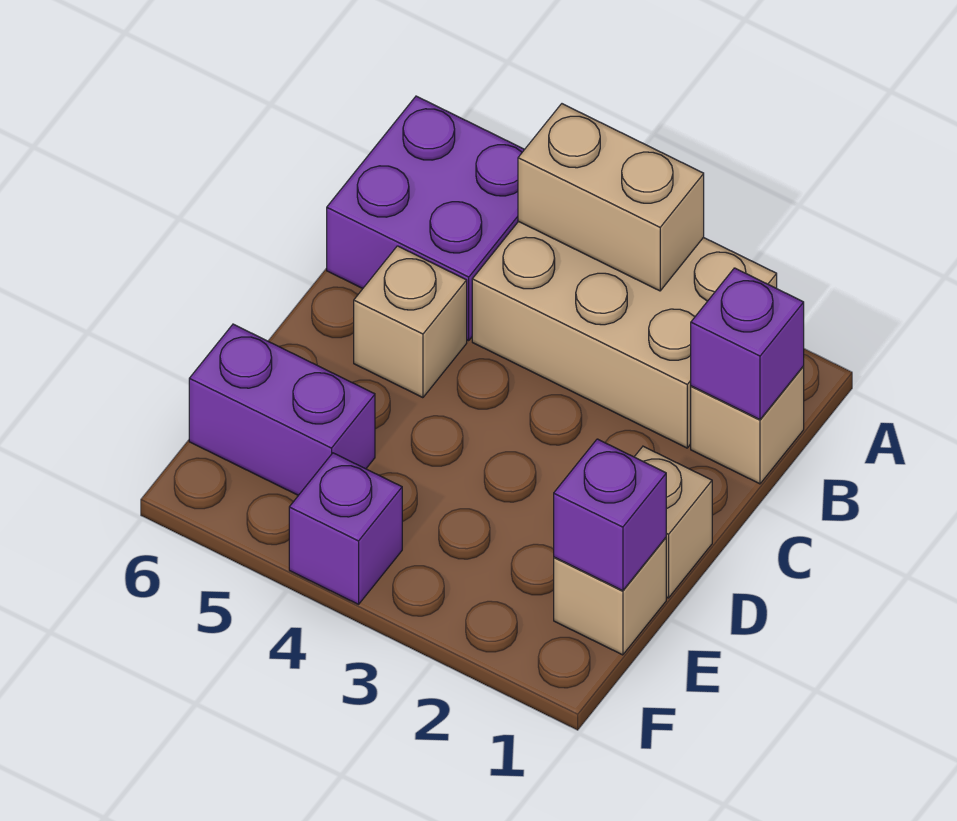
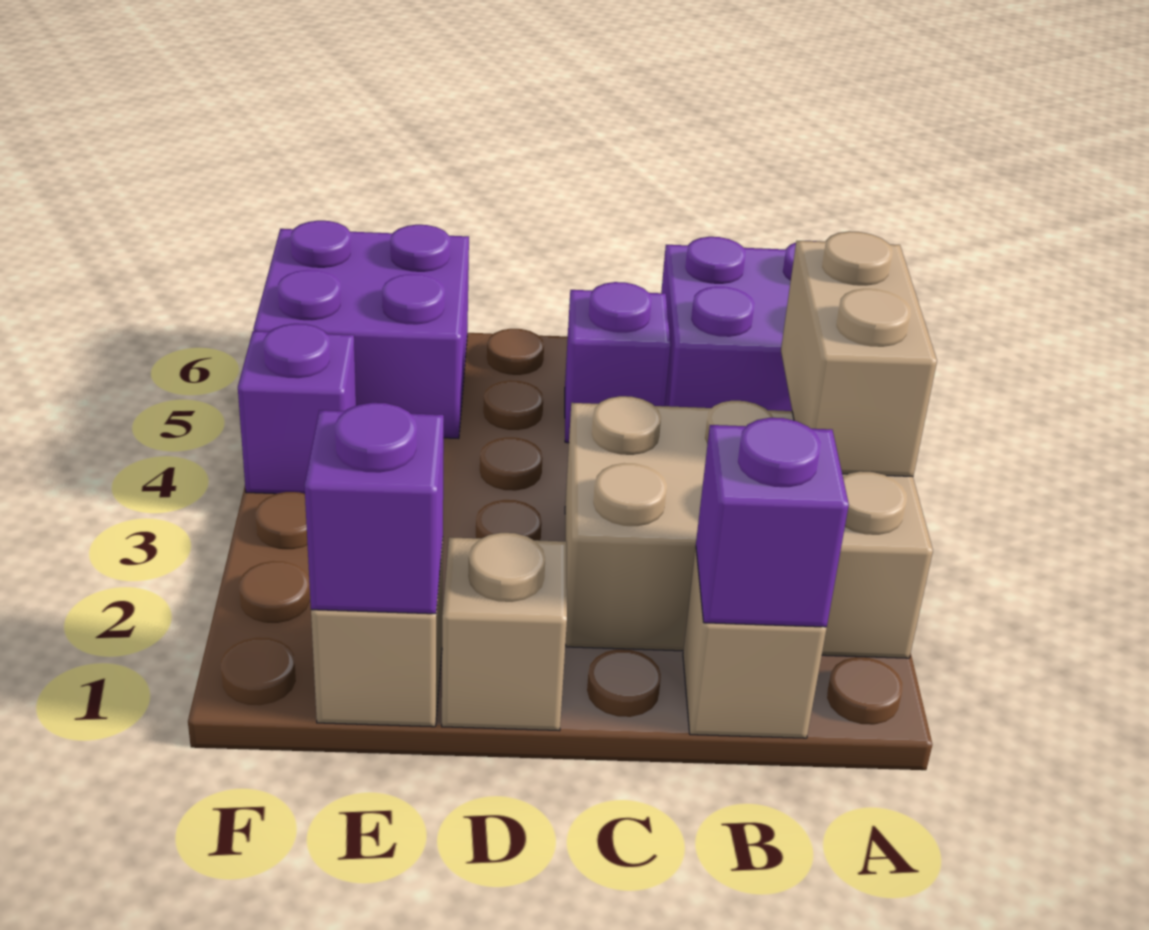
tan 2x3 brick [472,221,777,448] -> tan 2x3 brick turned to [565,396,933,658]
tan 1x1 brick [354,246,467,398] -> purple 1x1 brick [565,282,671,443]
purple 1x2 brick [189,324,375,495] -> purple 2x2 brick [253,221,469,439]

